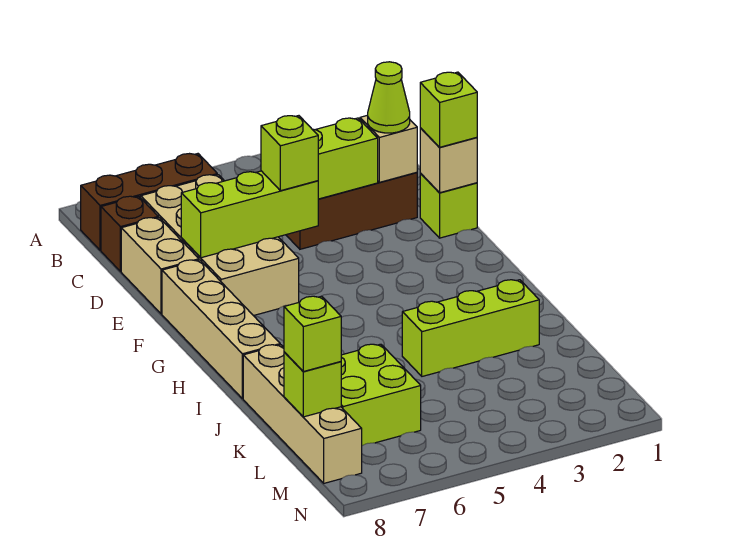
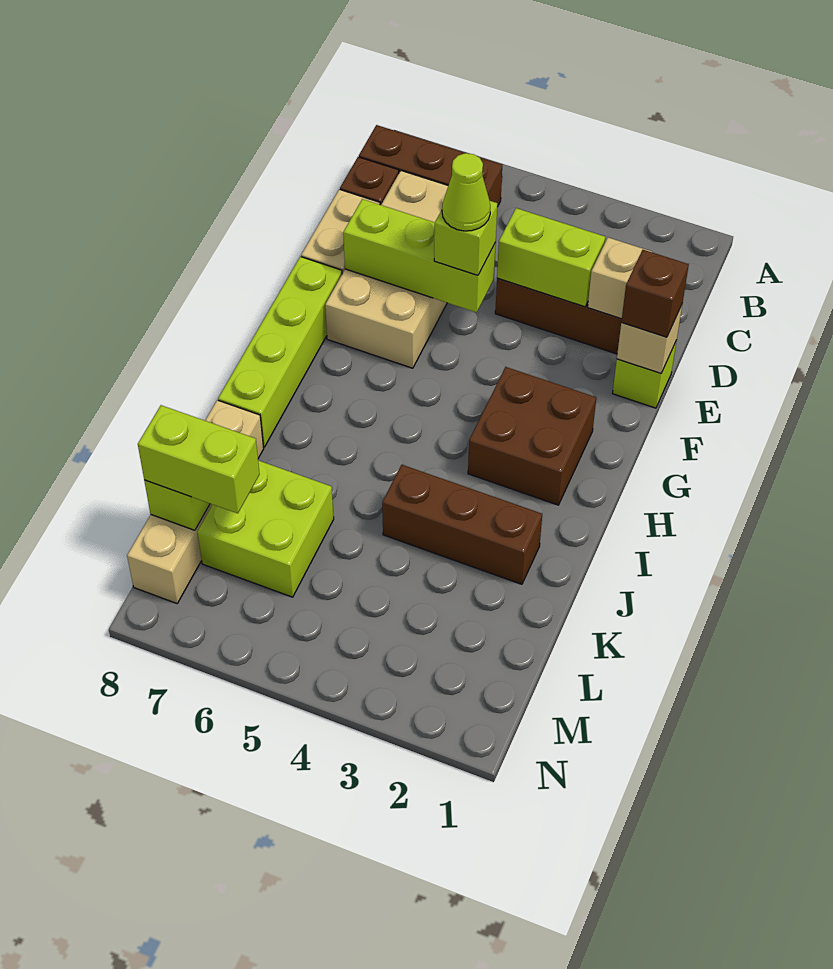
lime 1x1 cone [368,62,410,133] -> lime 1x1 cone moved to [442,153,490,231]
lime 1x1 brick [420,72,477,147] -> brown 1x1 brick [621,250,689,337]
tan 1x4 brick [162,260,280,399] -> lime 1x4 brick [218,257,342,447]
none -> brown 2x2 brick [468,367,596,505]
lime 1x3 brick [402,280,539,376] -> brown 1x3 brick [382,465,542,584]
lime 1x1 brick [284,296,341,372] -> lime 1x2 brick [138,405,260,513]

